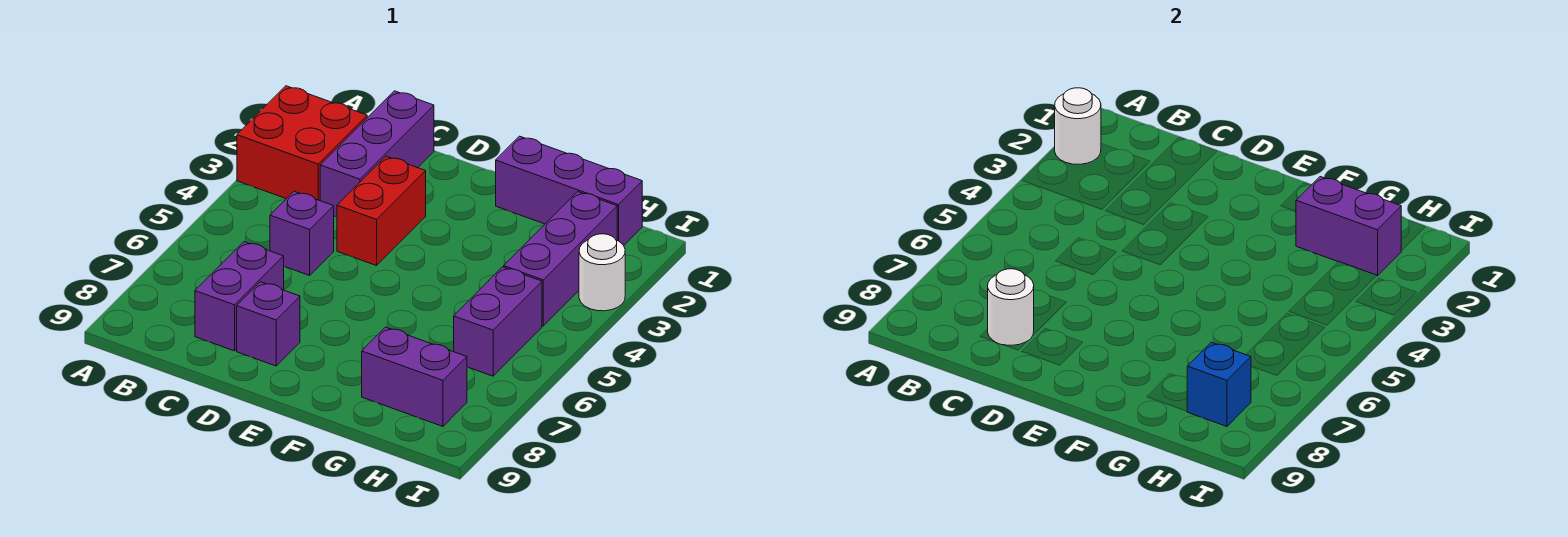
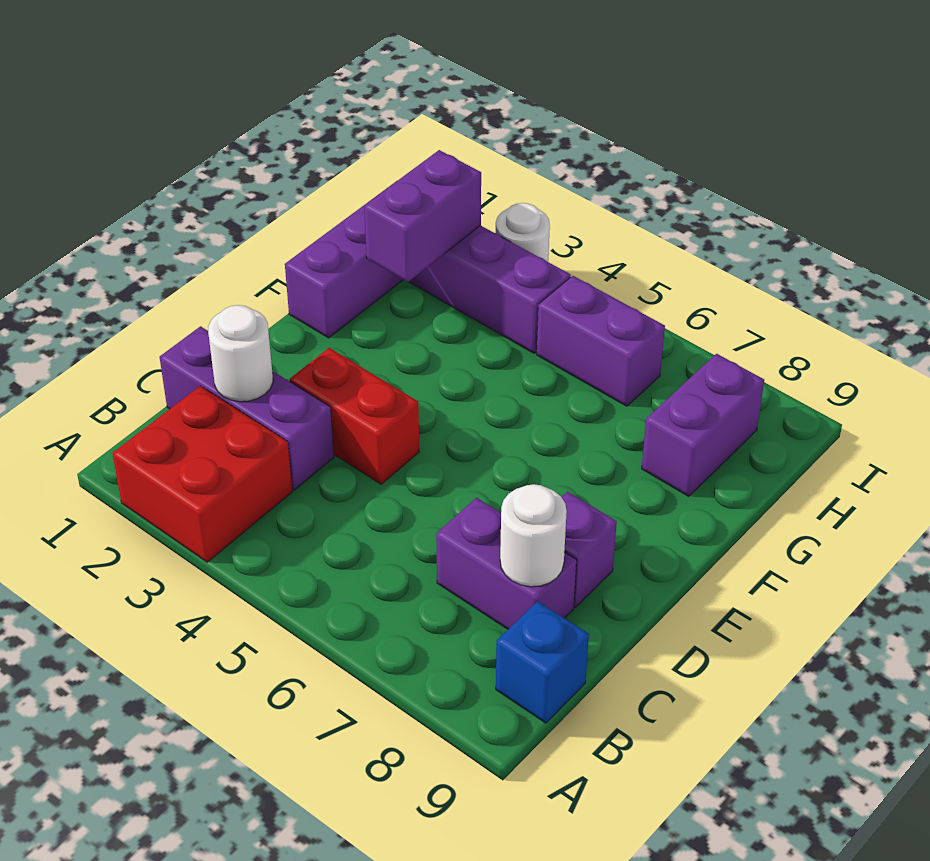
white 1x1 round brick [1055,88,1101,164] -> white 1x1 round brick moved to [208,305,273,402]
purple 1x1 brick [270,191,334,275] -> none
blue 1x1 brick [1187,342,1251,426] -> blue 1x1 brick moved to [496,601,589,723]

